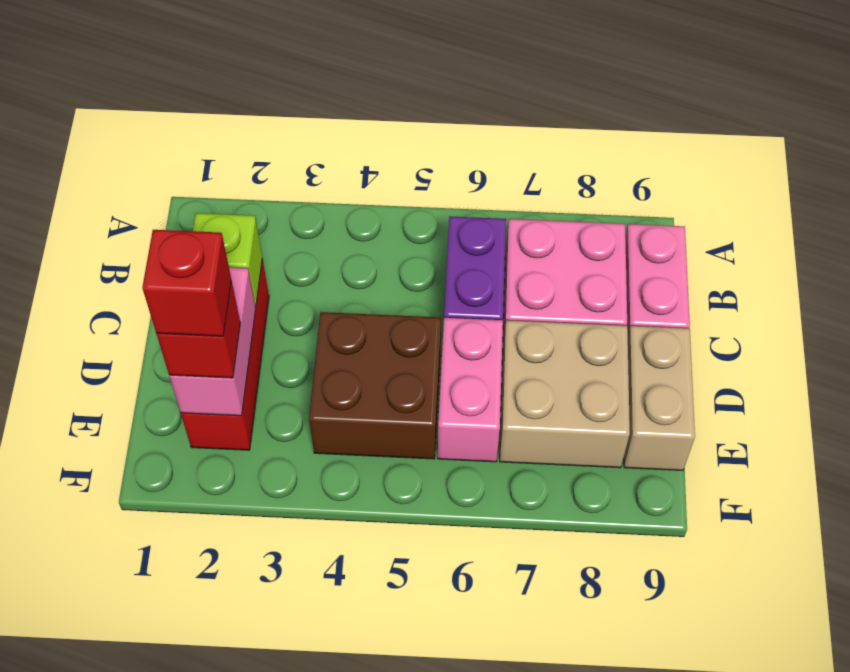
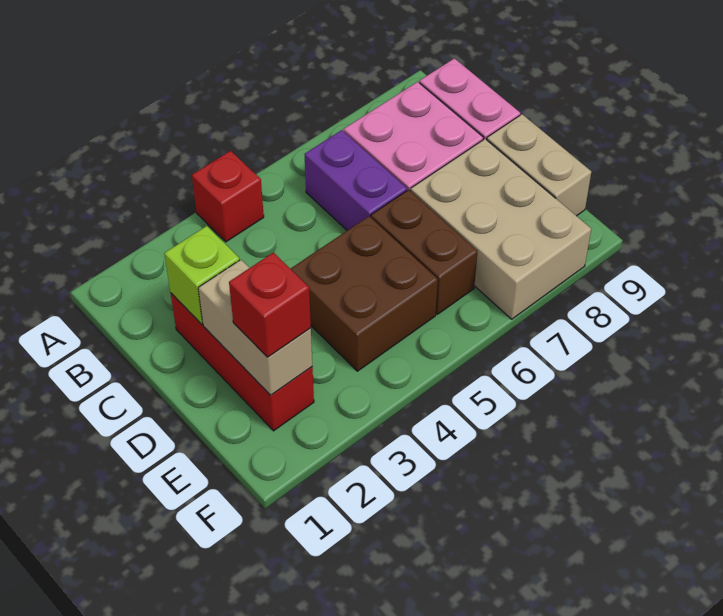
pink 1x2 brick [169,268,256,416] -> tan 1x2 brick [198,260,312,395]
pink 1x2 brick [438,318,503,462] -> brown 1x2 brick [371,190,478,314]
tan 2x2 brick [500,320,630,468] -> tan 2x3 brick [411,139,591,319]
red 1x1 brick [142,230,231,336] -> red 1x1 brick moved to [192,151,264,242]

